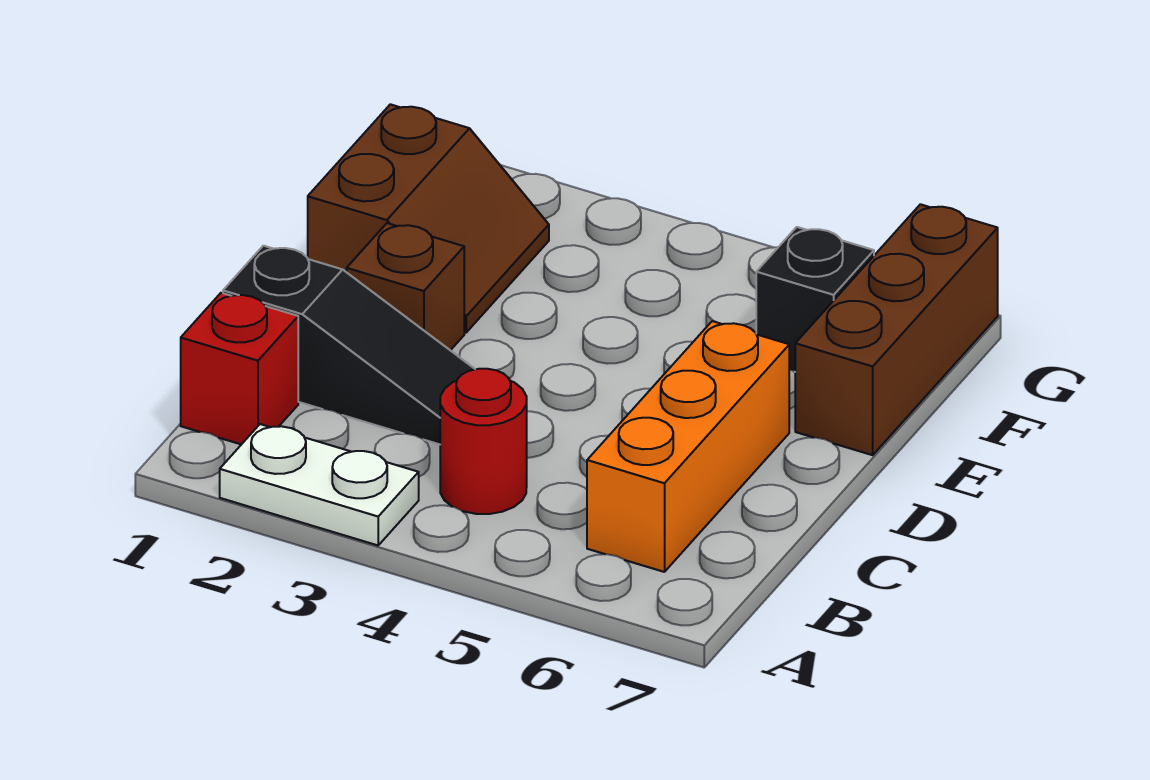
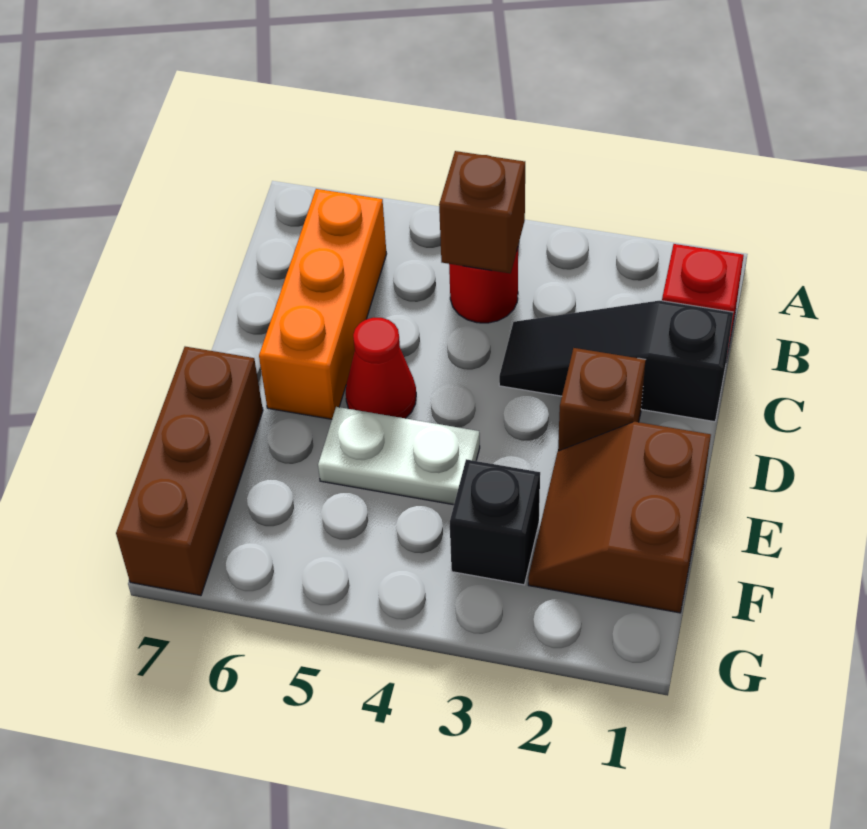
white 1x2 plate [220,424,419,545] -> white 1x2 plate moved to [318,407,480,505]
none -> brown 1x1 brick [439,151,525,273]
none -> red 1x1 cone [346,318,416,418]
black 1x1 brick [756,227,874,372] -> black 1x1 brick moved to [450,459,540,585]

